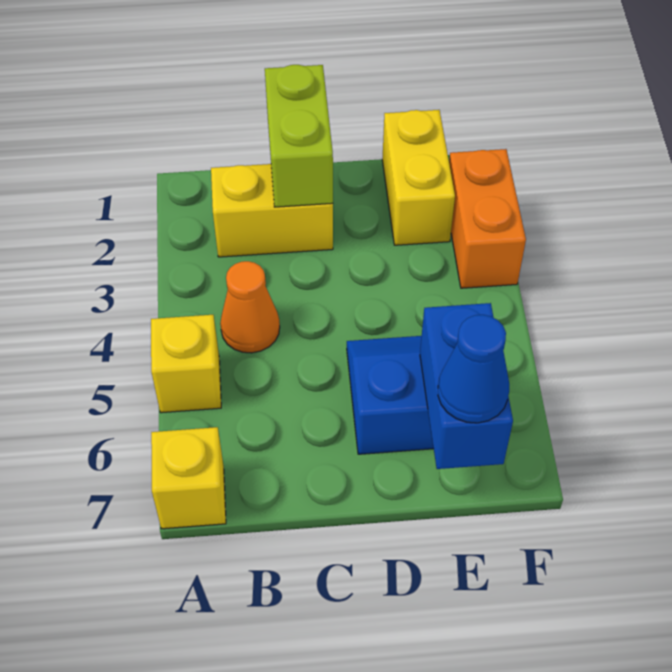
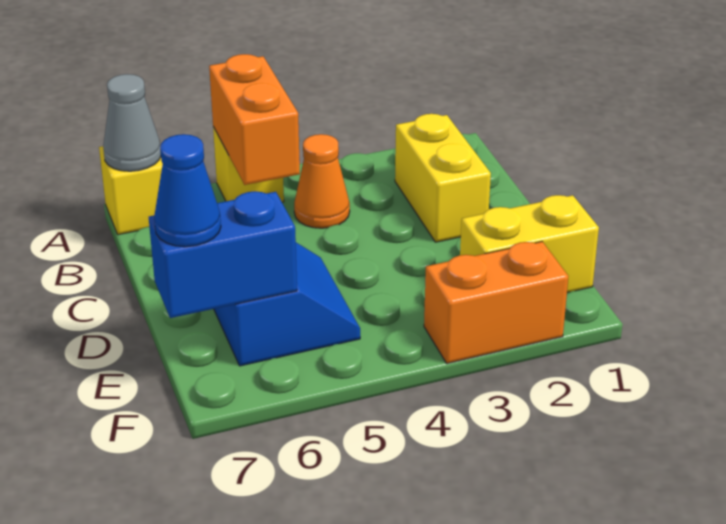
none -> orange 1x2 brick [209,54,300,185]
none -> grey 1x1 cone [103,74,161,171]
lime 1x2 brick [265,65,333,207] -> none

